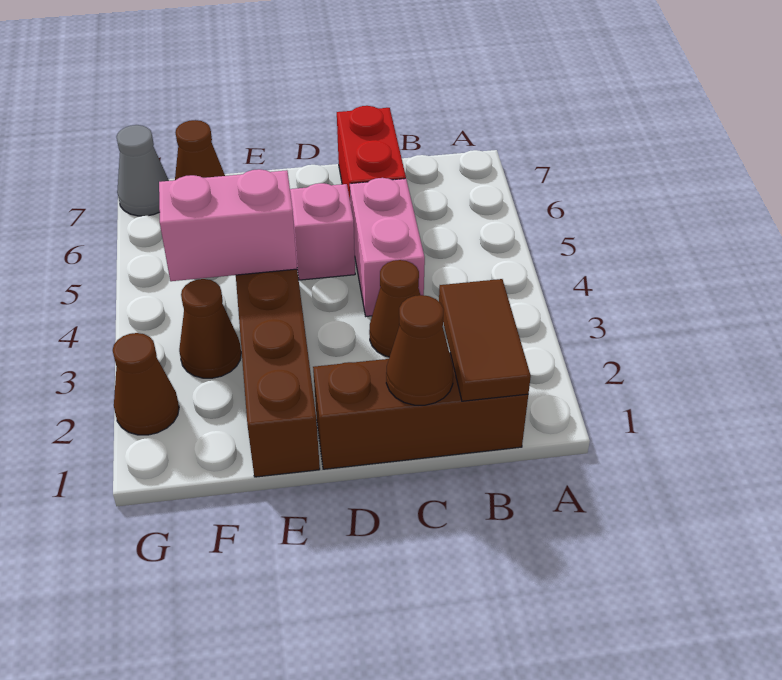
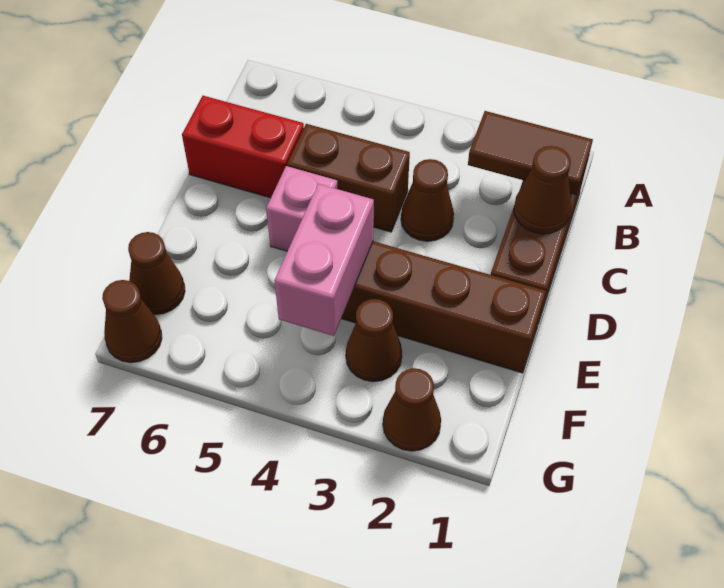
pink 1x2 brick [350,178,425,316] -> brown 1x2 brick [287,124,410,232]
grey 1x1 cone [117,125,169,216] -> brown 1x1 cone [102,280,162,363]

